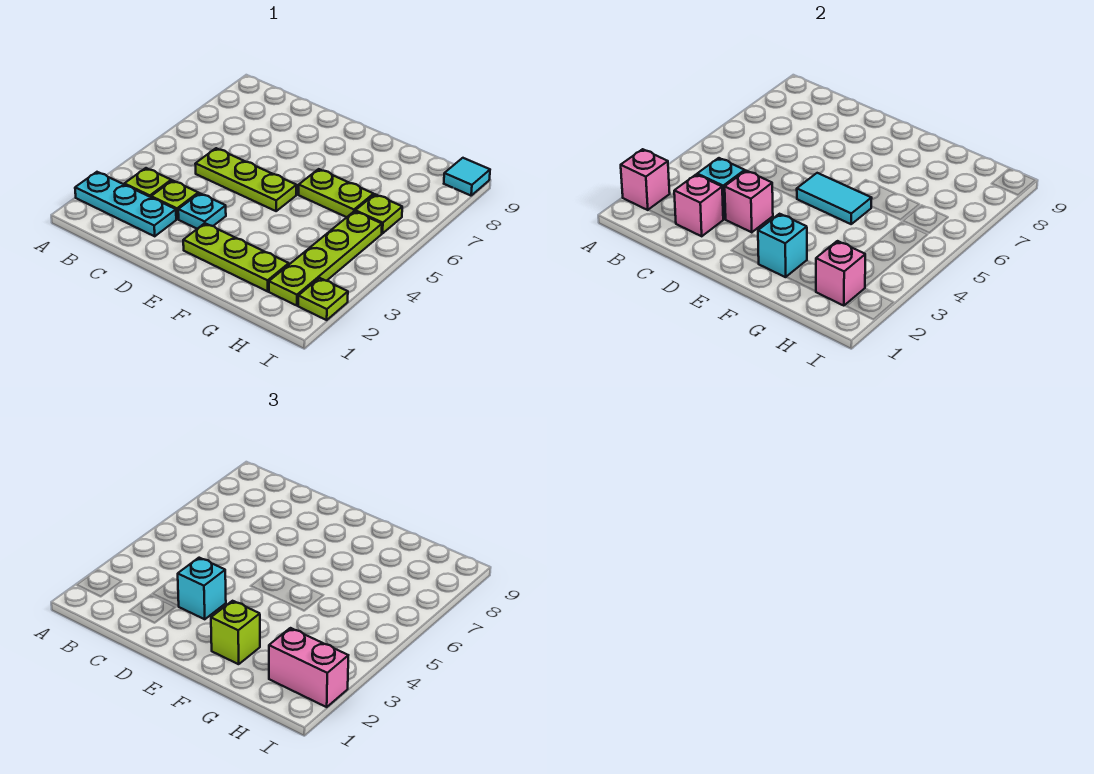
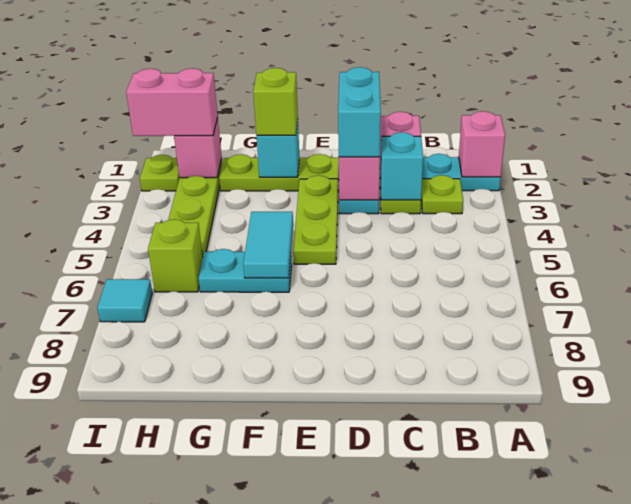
lime 1x3 plate [195,148,296,211] -> lime 1x3 plate turned to [293,175,338,264]
cyan 1x1 brick [178,558,226,619] -> cyan 1x2 brick [338,67,381,157]
cyan 1x2 tile [797,173,872,224] -> cyan 1x2 tile turned to [243,212,293,278]
lime 1x2 plate [299,169,374,217] -> cyan 1x2 plate [199,249,292,292]
lime 1x1 plate [355,194,402,234] -> lime 1x1 brick [148,219,203,292]
cyan 1x1 tile [444,158,490,196] -> cyan 1x1 tile moved to [97,279,152,322]

